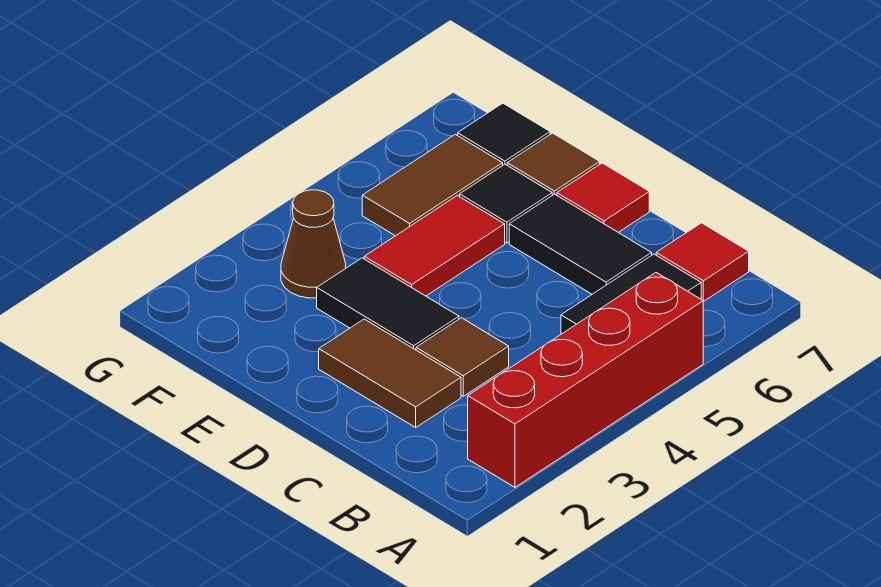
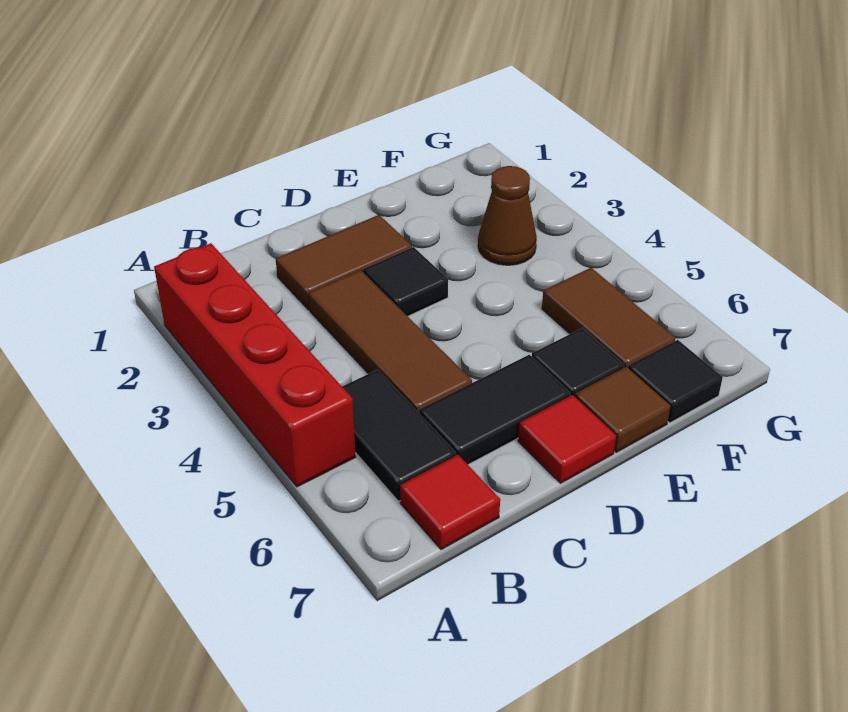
brown 1x1 tile [416,318,509,396] -> brown 1x3 tile [308,270,472,413]
black 1x2 tile [317,258,459,350] -> black 1x1 tile [363,247,448,316]
red 1x2 tile [364,195,505,296] -> none

